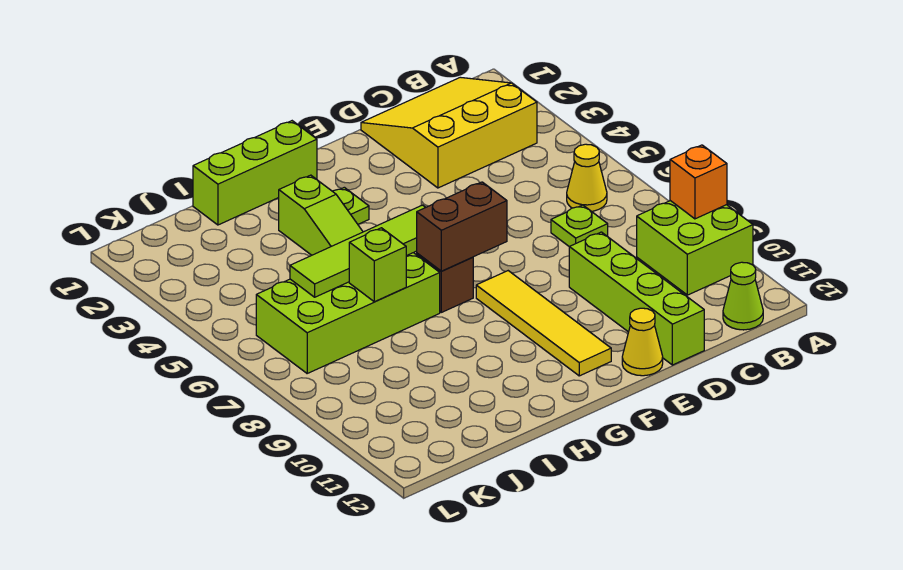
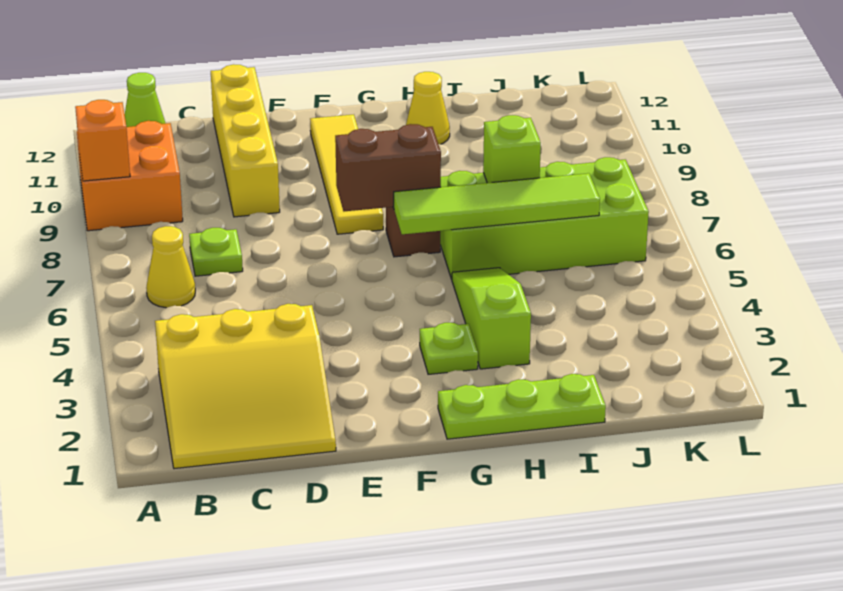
lime 2x2 brick [637,201,753,295] -> orange 2x2 brick [77,121,183,231]
lime 1x4 brick [569,232,704,365] -> yellow 1x4 brick [211,64,280,217]
yellow 1x1 cone [622,308,663,376] -> yellow 1x1 cone moved to [406,72,450,144]
lime 1x3 brick [193,121,317,225] -> lime 1x3 plate [438,374,606,439]

